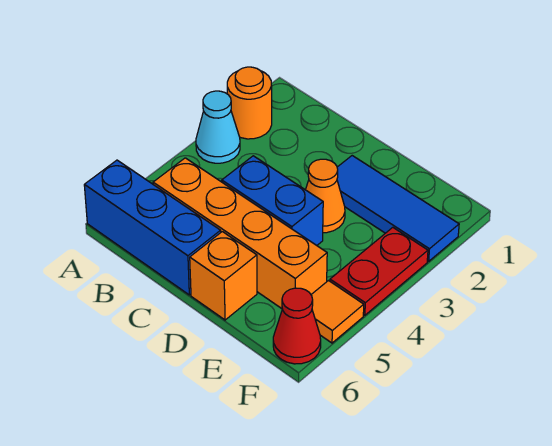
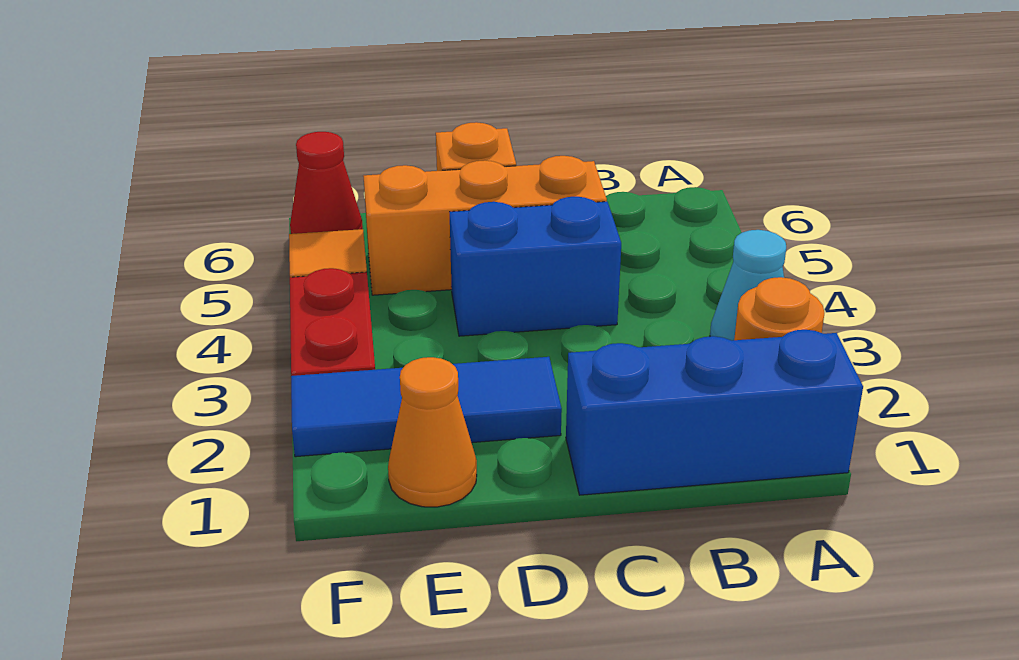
blue 1x3 brick [84,160,221,295] -> blue 1x3 brick moved to [566,330,863,495]
orange 1x4 brick [153,158,327,309] -> orange 1x3 brick [364,156,607,295]
orange 1x1 cone [306,159,345,233] -> orange 1x1 cone moved to [388,357,477,507]

